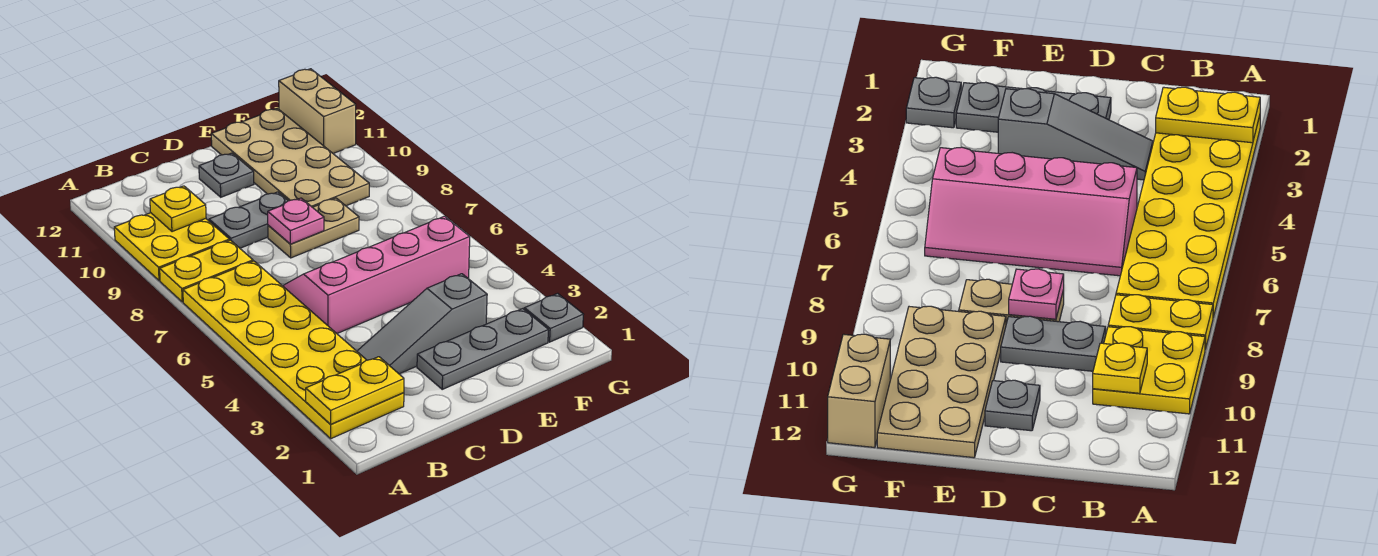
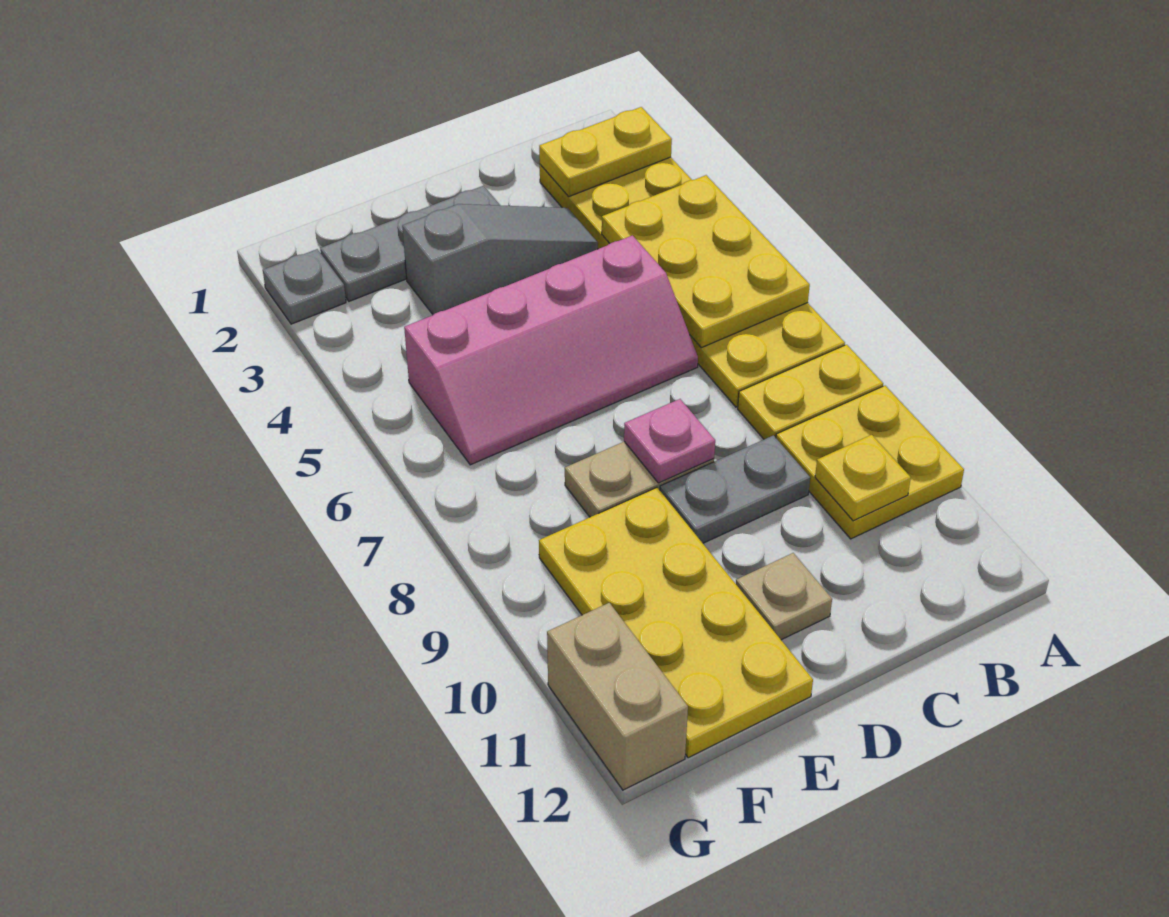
none -> yellow 2x3 plate [602,175,810,348]
grey 1x1 plate [199,153,254,197] -> tan 1x1 plate [736,553,832,640]
tan 2x4 plate [211,109,369,207] -> yellow 2x4 plate [539,488,813,758]

